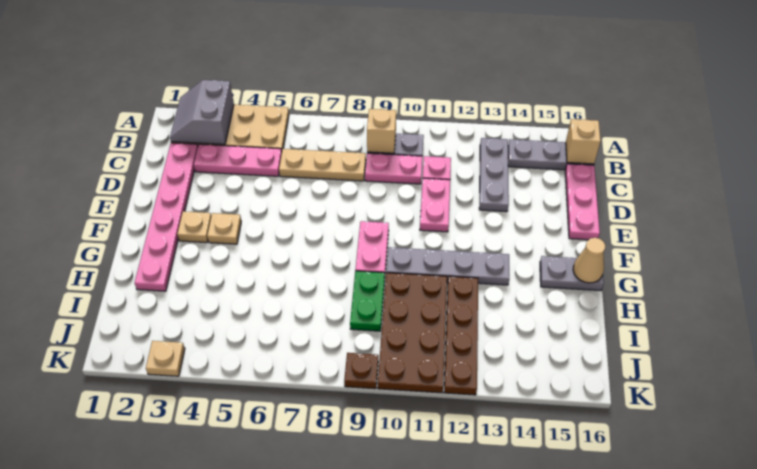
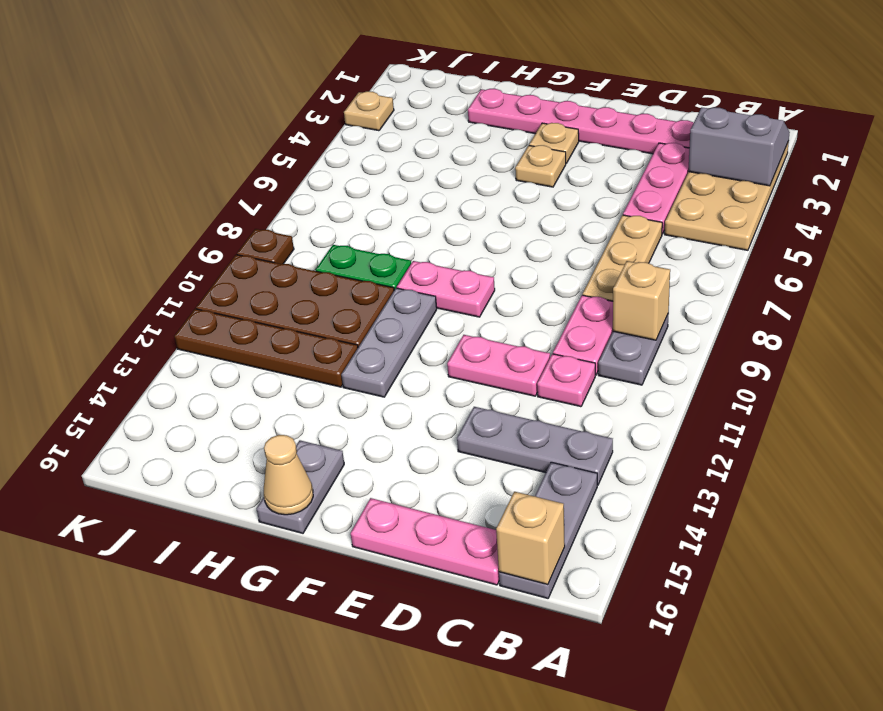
grey 1x4 plate [386,247,509,285] -> grey 1x3 plate [341,288,437,397]

